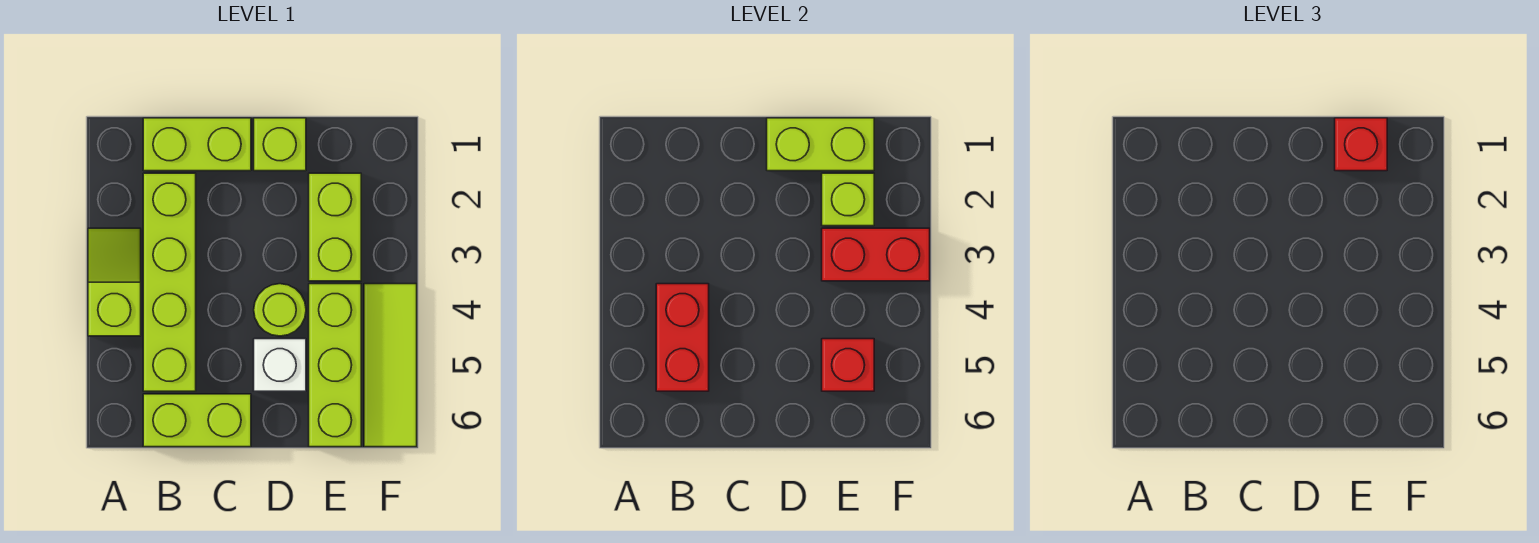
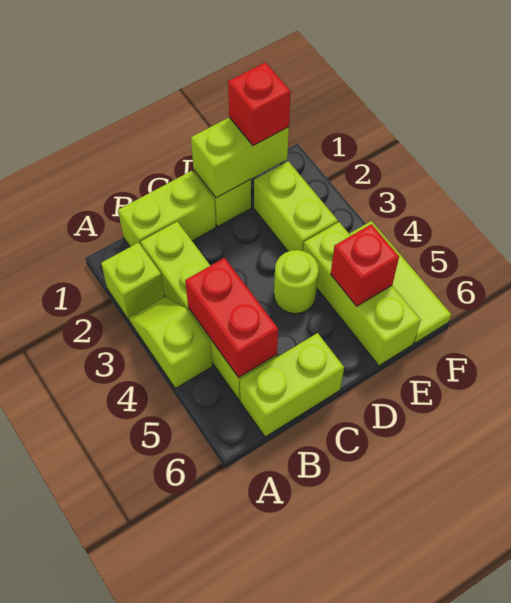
white 1x1 brick [254,339,306,391] -> none
lime 1x1 brick [822,173,874,226] -> lime 1x1 brick moved to [101,243,165,320]
red 1x2 brick [822,228,930,281] -> none

